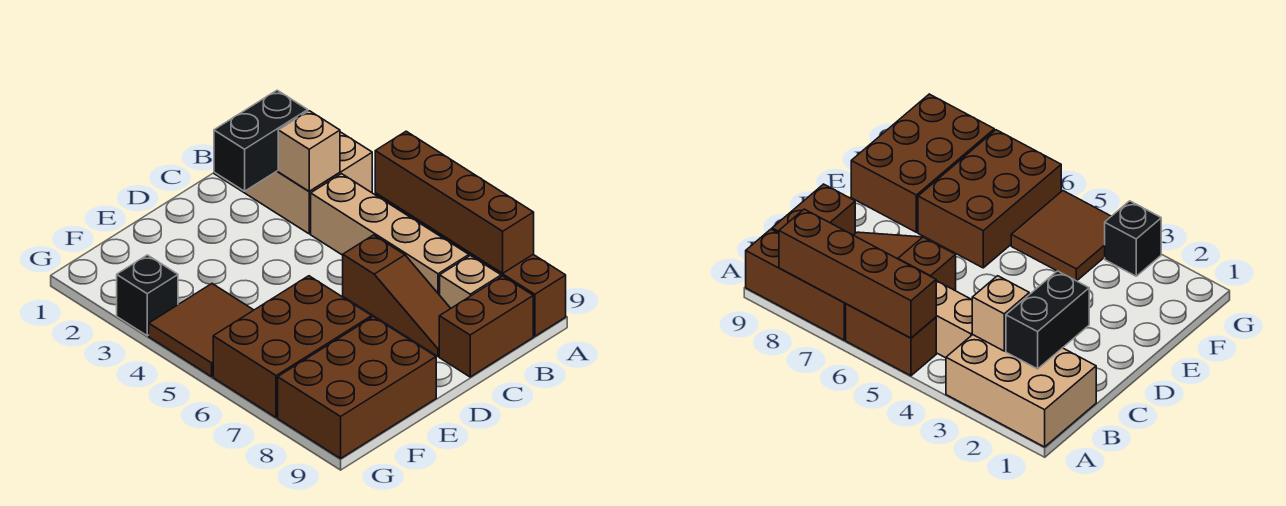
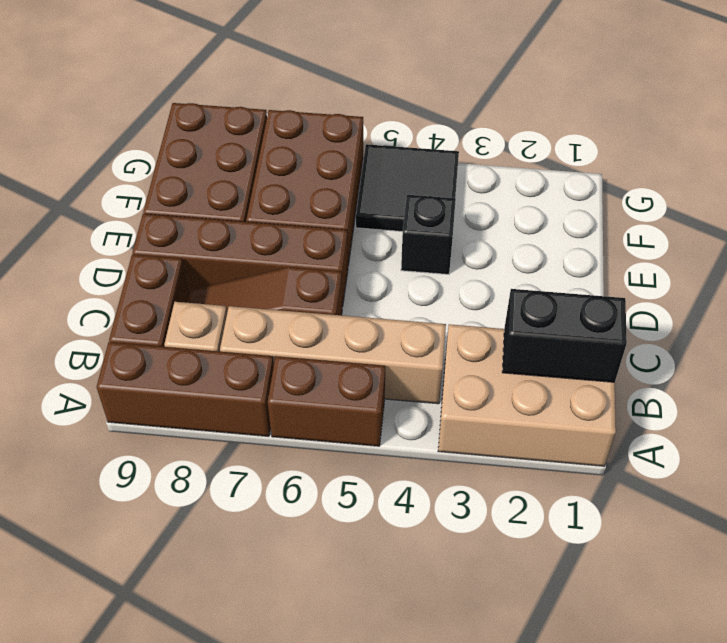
brown 1x4 brick [375,131,534,273] -> brown 1x4 brick moved to [133,214,348,307]
black 1x2 brick [214,90,308,191] -> black 1x2 brick turned to [502,289,627,382]
tan 1x1 brick [278,111,340,191] -> none
brown 2x2 tile [149,284,253,377] -> black 2x2 tile [356,144,459,231]
black 1x1 brick [117,255,178,336] -> black 1x1 brick moved to [401,195,456,274]

